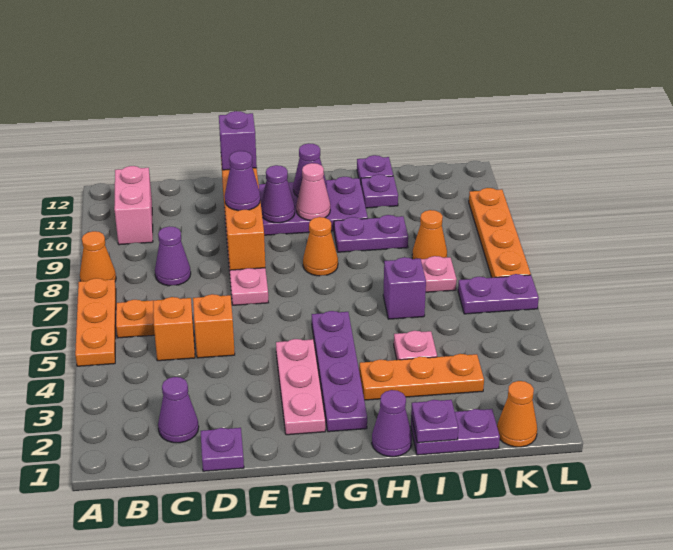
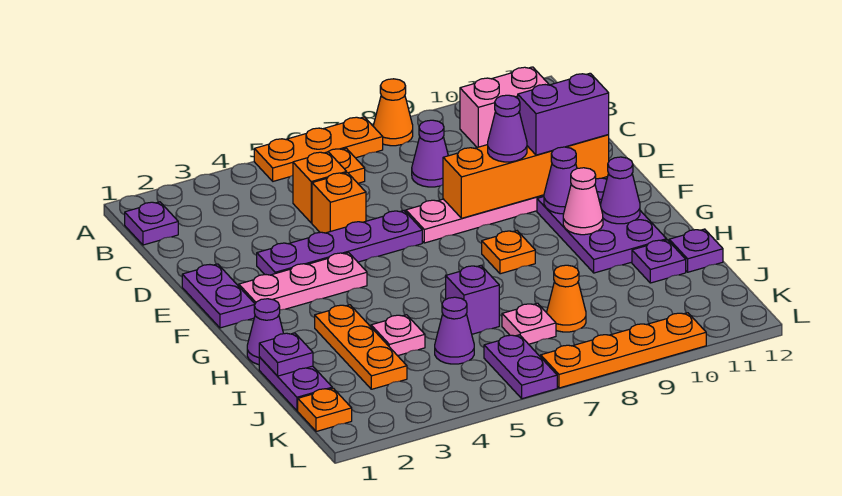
purple 1x1 cone [158,377,199,443] -> purple 1x1 cone moved to [435,297,474,364]
purple 1x1 plate [201,428,244,471] -> purple 1x1 plate moved to [125,202,178,245]
purple 1x1 brick [219,111,257,170] -> purple 1x2 brick [518,73,609,155]
purple 1x4 plate [312,311,367,432] -> purple 1x4 plate moved to [257,211,422,275]
orange 1x1 cone [303,217,338,276] -> orange 1x1 plate [482,231,535,274]
purple 1x2 plate [334,215,408,252] -> purple 1x2 plate moved to [182,264,255,328]
orange 1x1 cone [497,381,537,447] -> orange 1x1 plate [298,388,352,432]

